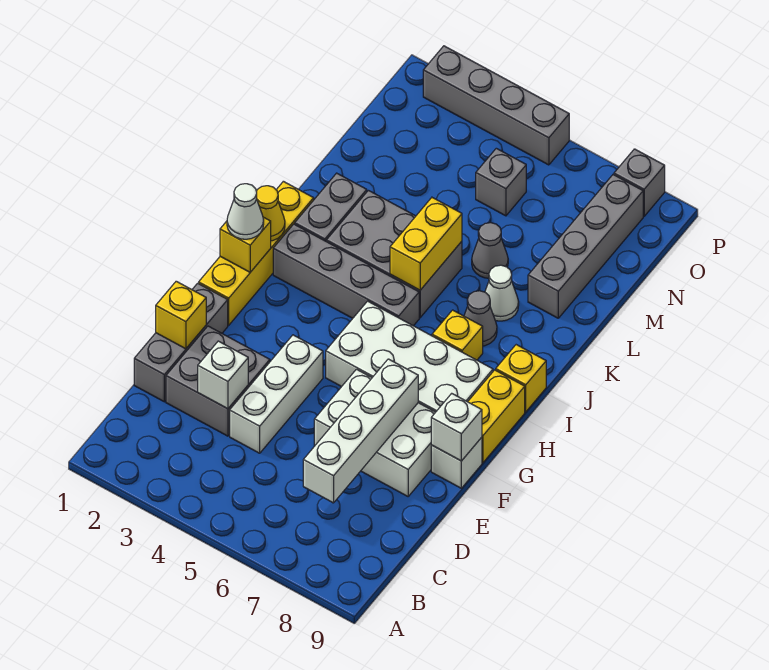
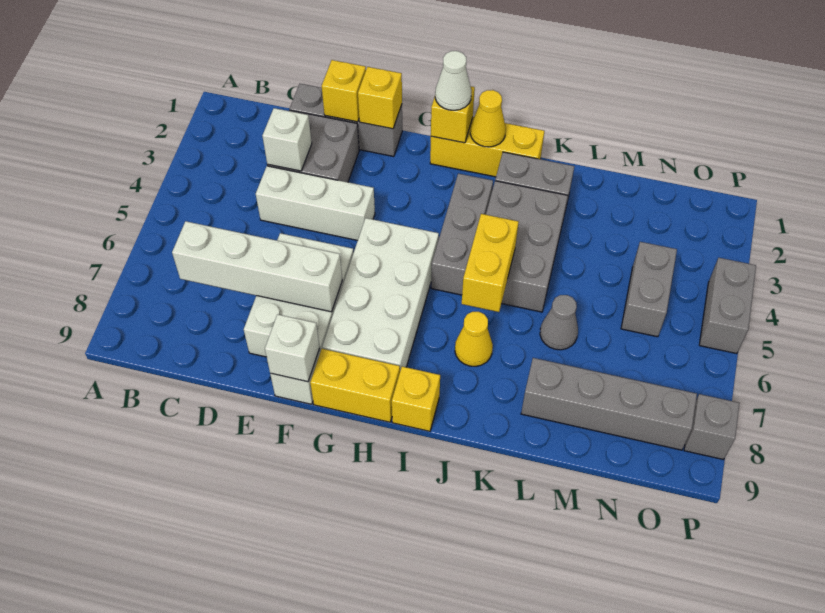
yellow 1x4 brick [199,181,314,325] -> yellow 1x3 brick [430,117,544,177]
grey 1x4 brick [273,224,419,326] -> grey 1x3 brick [431,174,493,295]
yellow 1x1 brick [432,310,483,360] -> yellow 1x1 brick moved to [358,67,402,129]
yellow 1x2 brick [390,198,462,290] -> yellow 1x2 brick turned to [462,214,519,312]
grey 1x1 cone [464,291,497,346] -> yellow 1x1 cone [455,312,493,366]
white 1x1 cone [485,265,519,321] -> none
grey 1x1 brick [476,148,526,216] -> grey 1x2 brick [621,242,677,337]
grey 1x4 brick [423,46,569,165] -> grey 1x2 brick [699,258,756,354]

